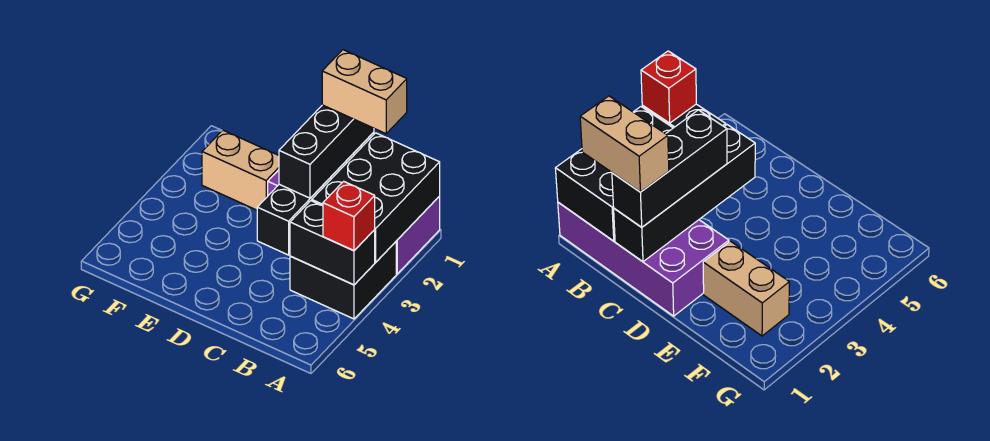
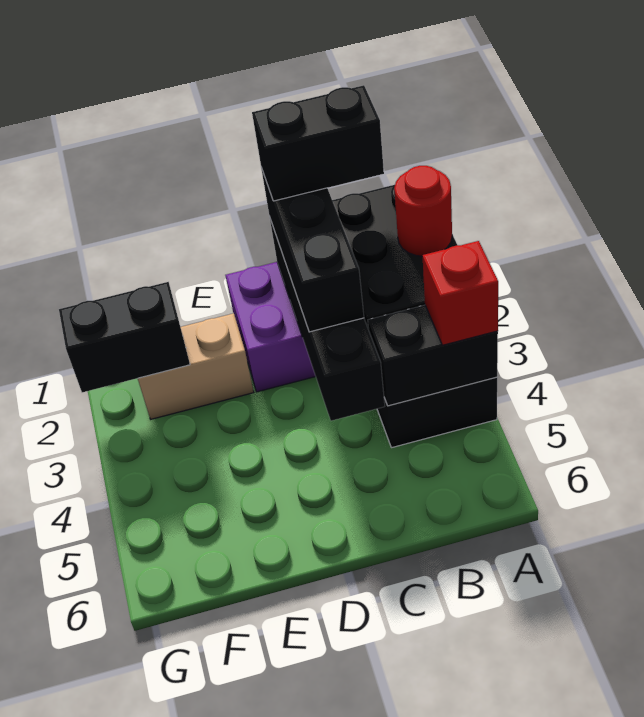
none -> red 1x1 round brick [394,166,452,256]
tan 1x2 brick [322,50,407,134] -> black 1x2 brick [252,85,384,201]
none -> black 1x2 brick [59,282,190,392]

